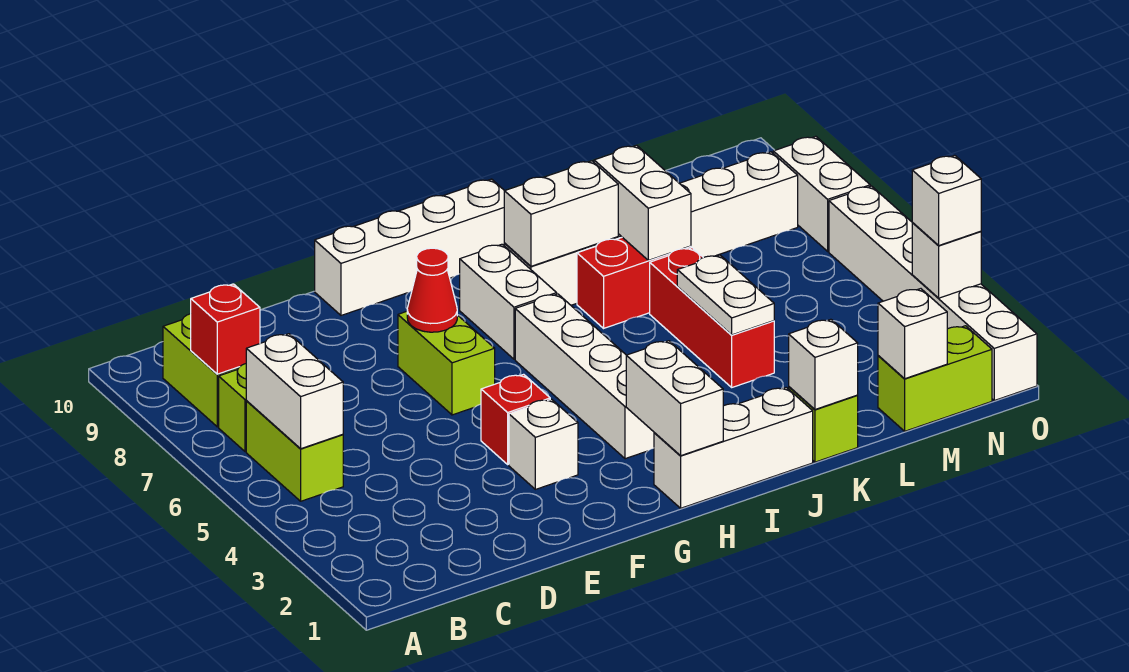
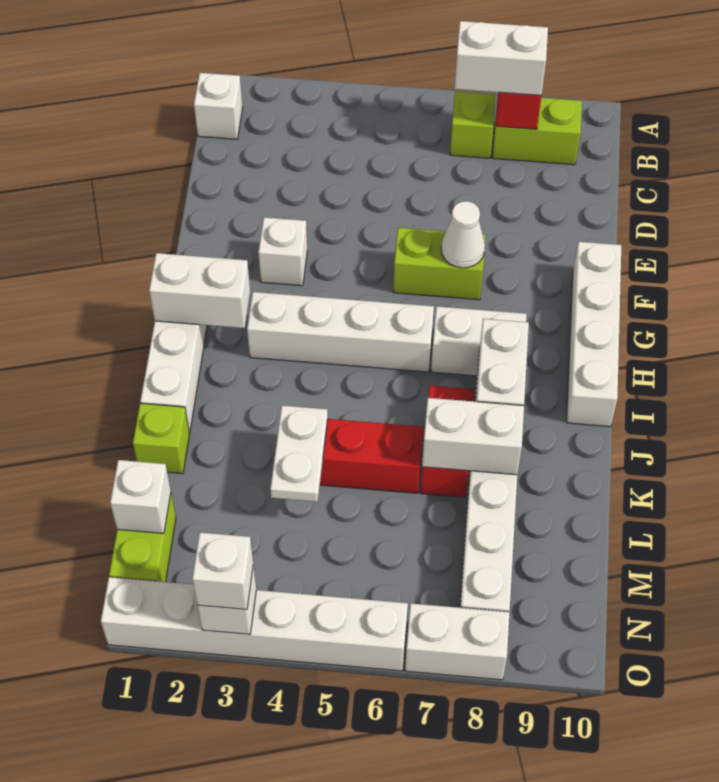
lime 1x2 brick [246,401,343,501] -> none
white 1x2 brick [246,334,343,449] -> white 1x2 brick moved to [455,21,548,96]
red 1x1 brick [481,374,550,464] -> none
red 1x1 cone [407,248,457,332] -> white 1x1 cone [441,201,485,268]
white 1x1 brick [789,319,858,409] -> white 1x1 brick moved to [194,73,243,139]
white 1x2 plate [677,255,774,335] -> white 1x2 plate turned to [270,405,328,502]

